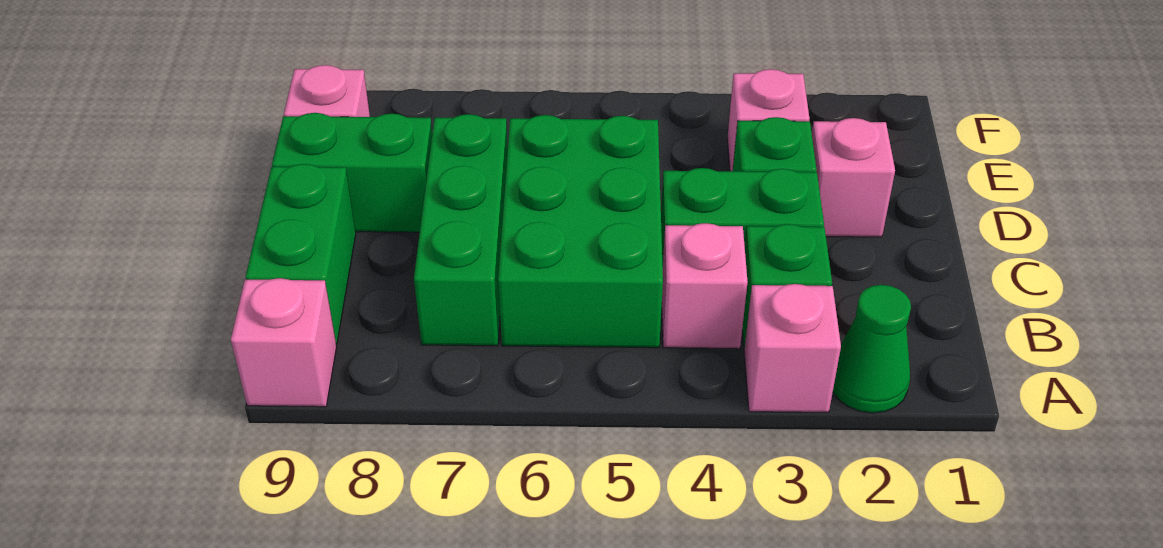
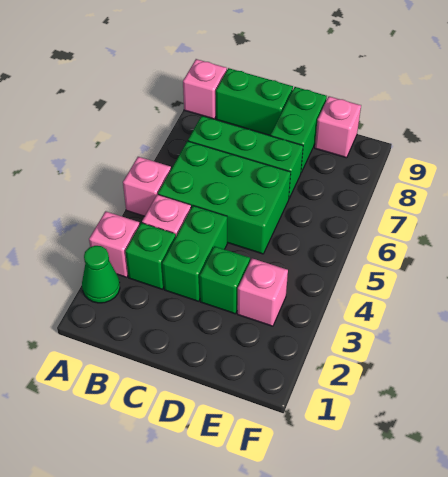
pink 1x1 brick [812,118,895,237] -> pink 1x1 brick moved to [123,157,171,216]

